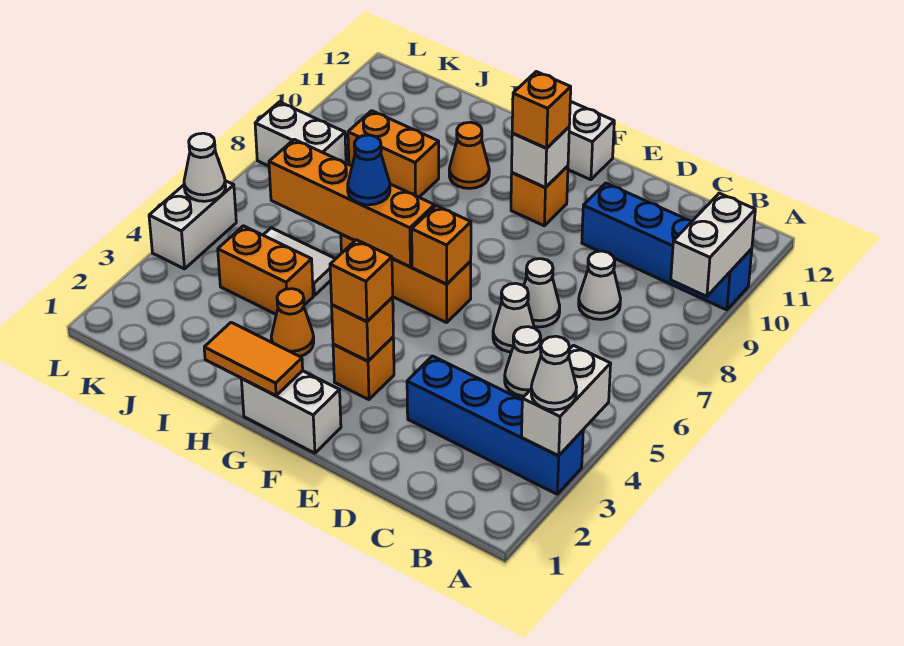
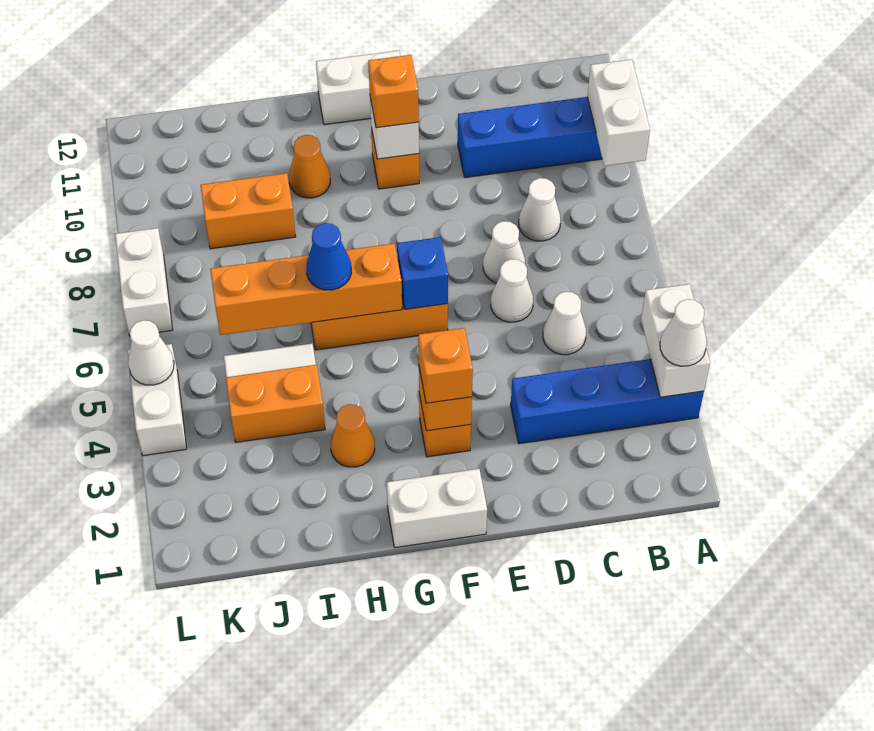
orange 1x1 brick [412,206,471,284] -> blue 1x1 brick [397,237,448,309]
orange 1x2 tile [204,322,303,396] -> none
white 1x2 brick [255,102,346,166] -> white 1x2 brick turned to [115,228,172,335]

